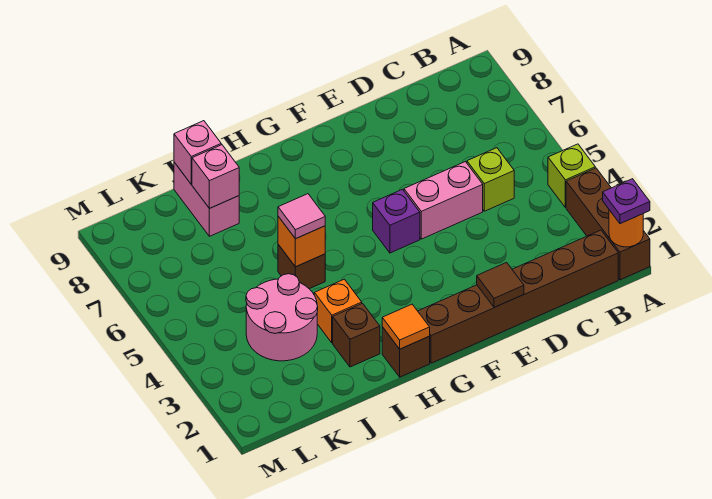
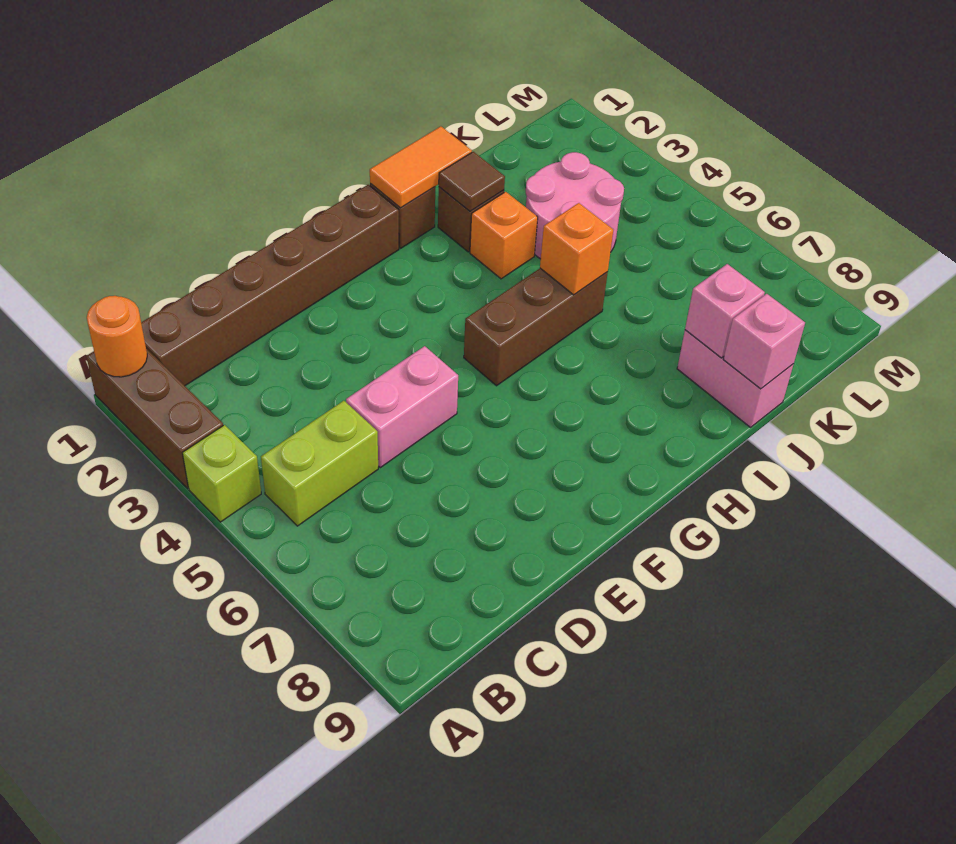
purple 1x1 plate [603,179,650,224] -> none
lime 1x1 brick [467,148,514,211] -> lime 1x2 brick [261,401,378,526]
brown 1x1 tile [477,263,524,308] -> brown 1x1 tile moved to [439,152,505,211]
purple 1x1 brick [373,189,420,253] -> none
orange 1x1 tile [382,304,430,349] -> orange 1x2 tile [370,126,472,208]
brown 1x1 brick [278,245,325,289] -> brown 1x3 brick [464,268,608,386]
pink 1x1 tile [278,194,325,239] -> none

